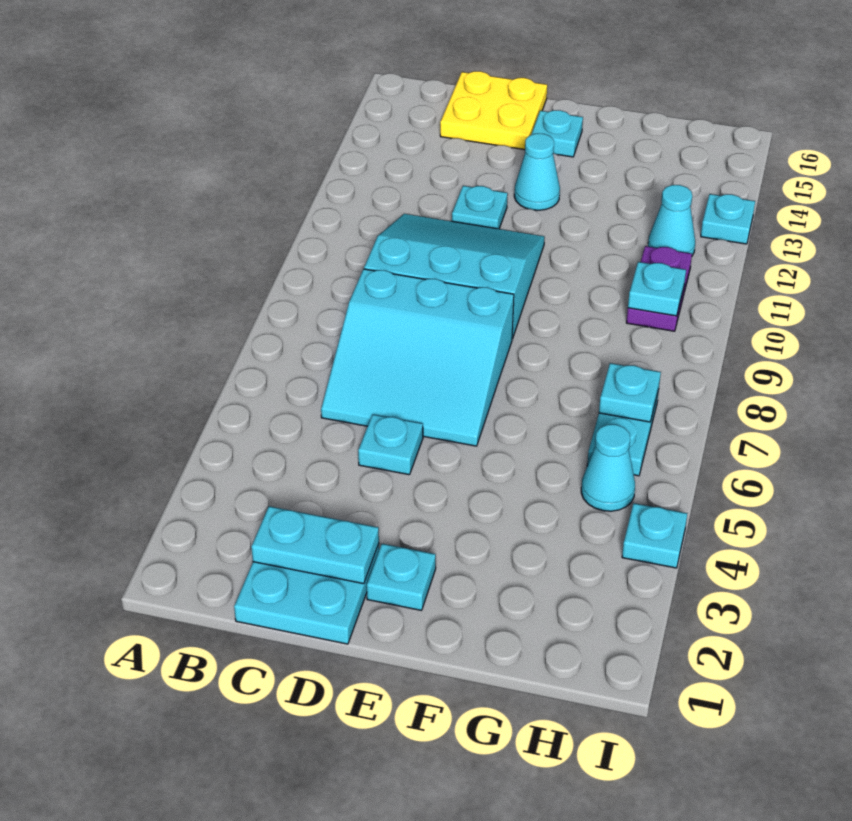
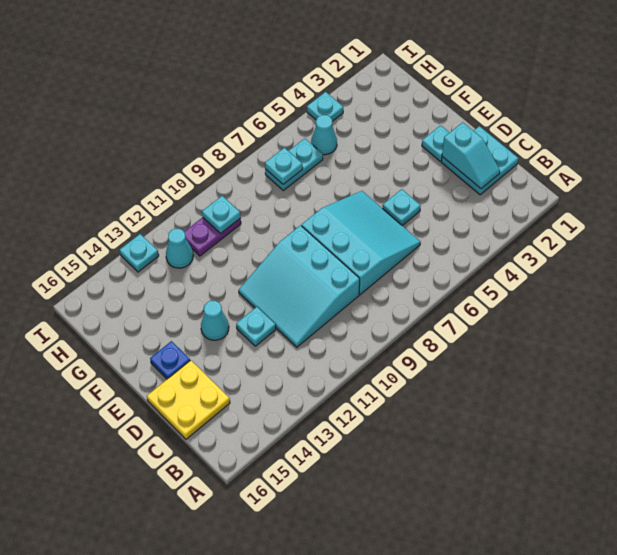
cyan 1x2 plate [251,506,379,584] -> cyan 1x2 slope [442,122,500,189]
cyan 1x1 plate [531,110,583,157] -> blue 1x1 plate [150,341,190,379]

